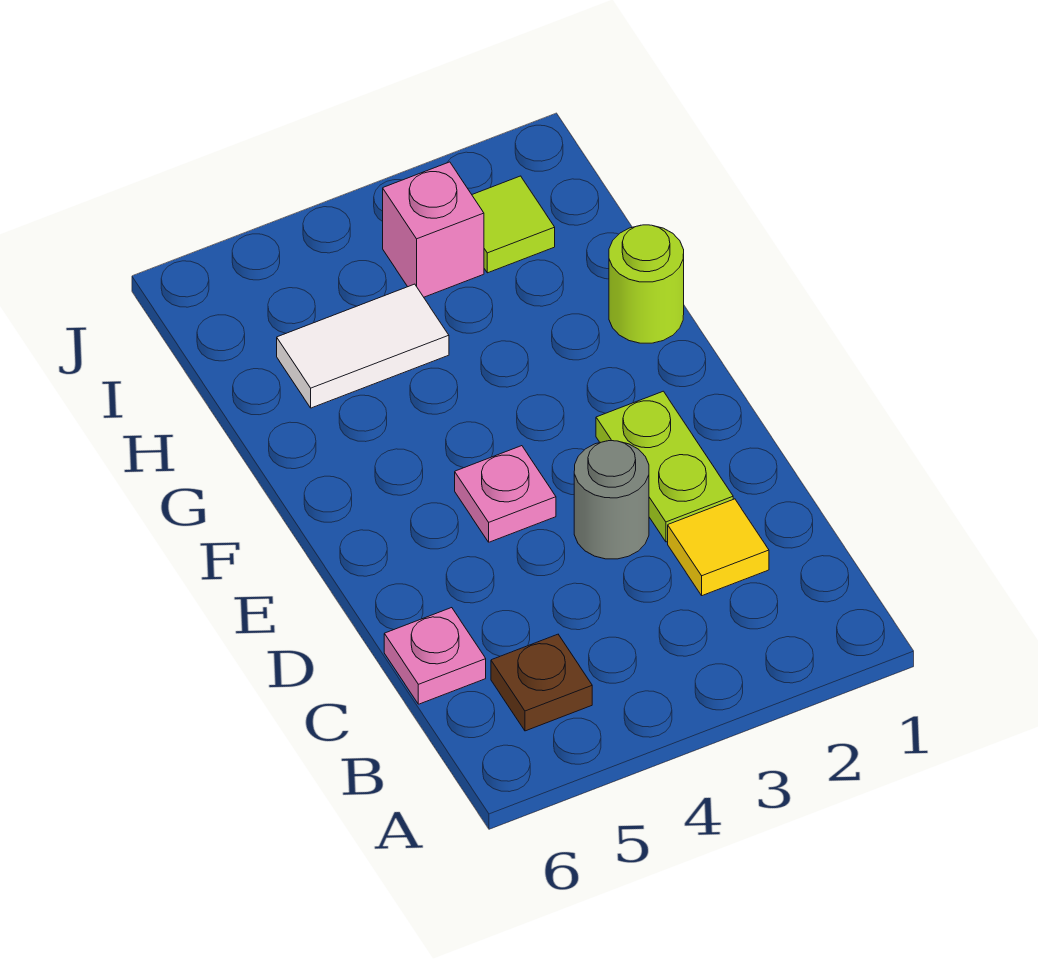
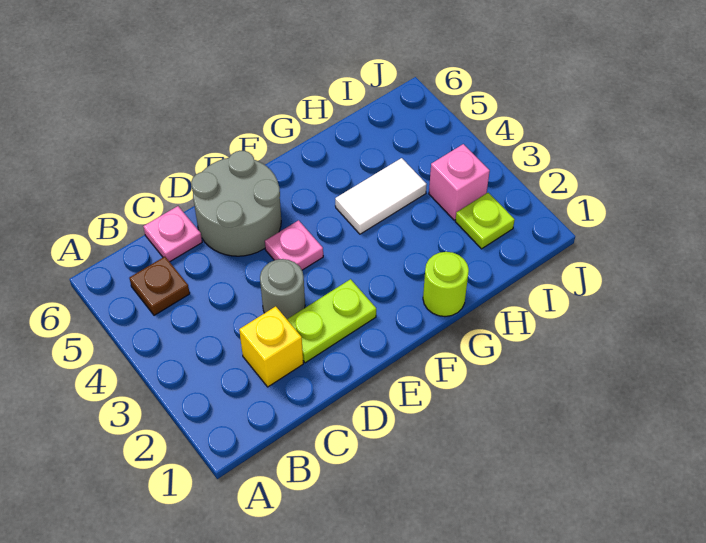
yellow 1x1 tile [668,499,769,596] -> yellow 1x1 brick [239,306,303,387]
none -> grey 2x2 round brick [191,151,281,256]
white 1x2 tile [277,284,449,408] -> white 1x2 tile turned to [335,158,427,234]
lime 1x1 tile [472,176,555,273] -> lime 1x1 plate [455,193,515,249]

